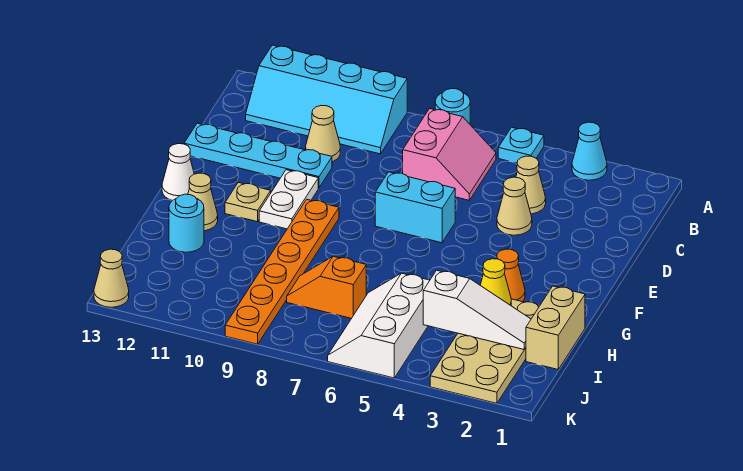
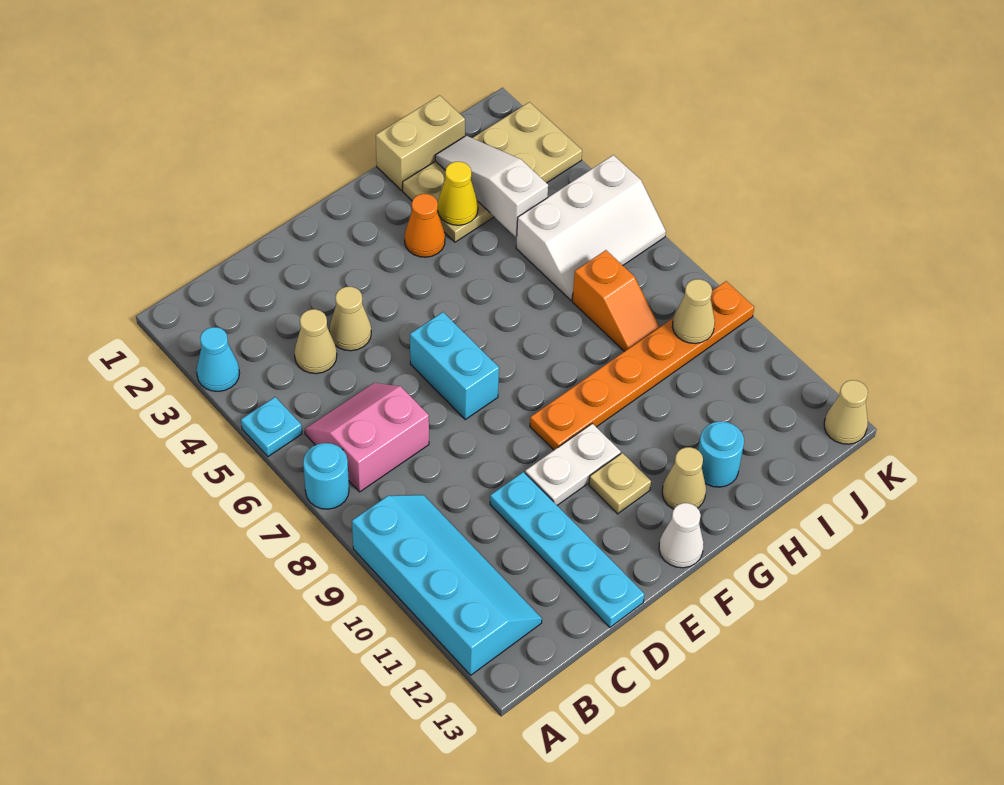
tan 1x1 cone [306,105,340,162] -> tan 1x1 cone moved to [672,279,715,344]

